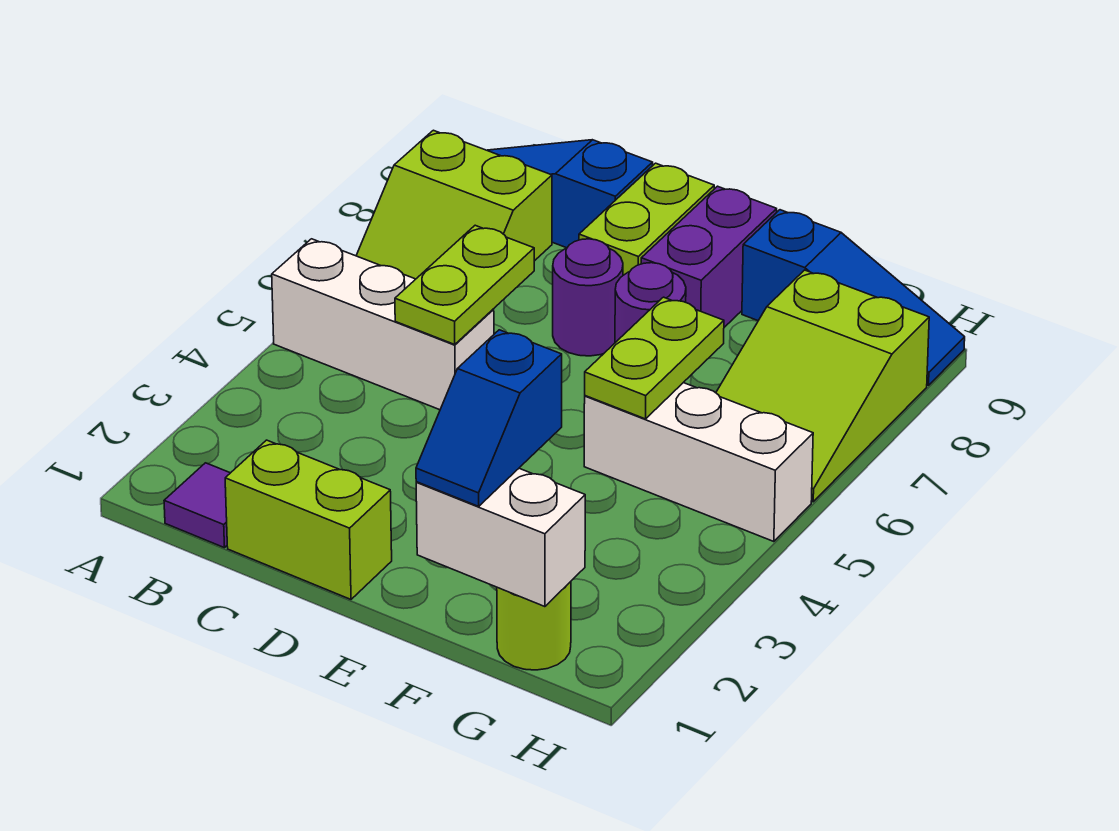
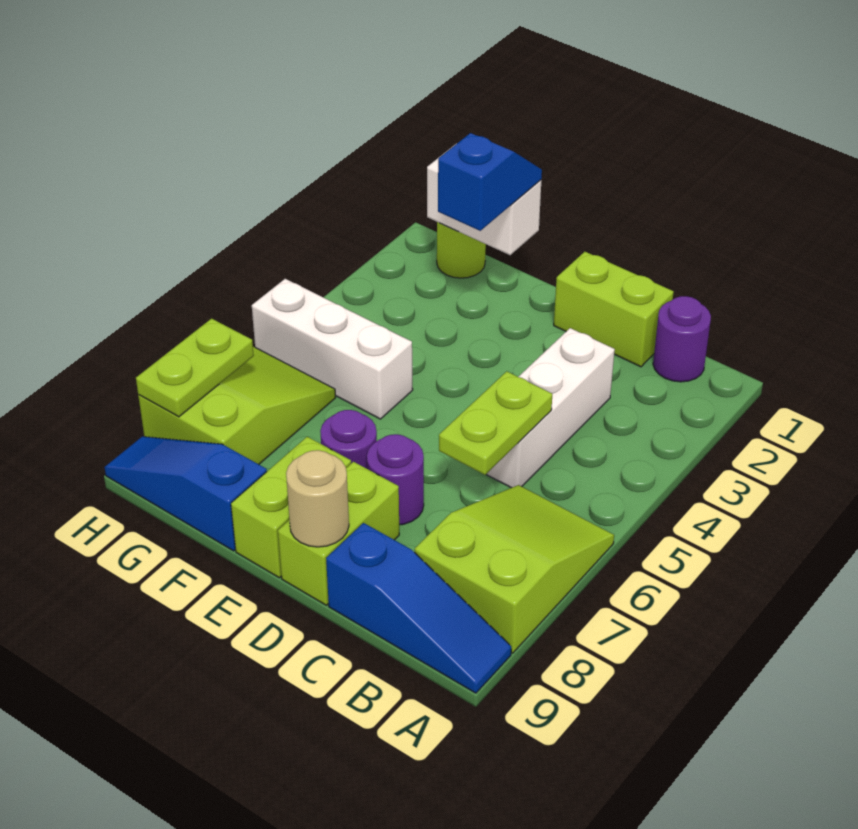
white 1x3 brick [272,239,494,410] -> white 1x3 brick turned to [486,328,615,488]
lime 2x2 slope [356,130,552,279] -> lime 2x3 slope [415,485,614,653]
purple 1x1 tile [164,463,230,548] -> purple 1x1 round brick [653,296,711,382]
none -> tan 1x1 round brick [286,450,349,547]
purple 1x2 brick [641,186,777,327] -> lime 1x2 brick [231,437,351,578]
lime 1x2 plate [585,297,724,419] -> lime 1x2 plate moved to [136,319,254,417]

